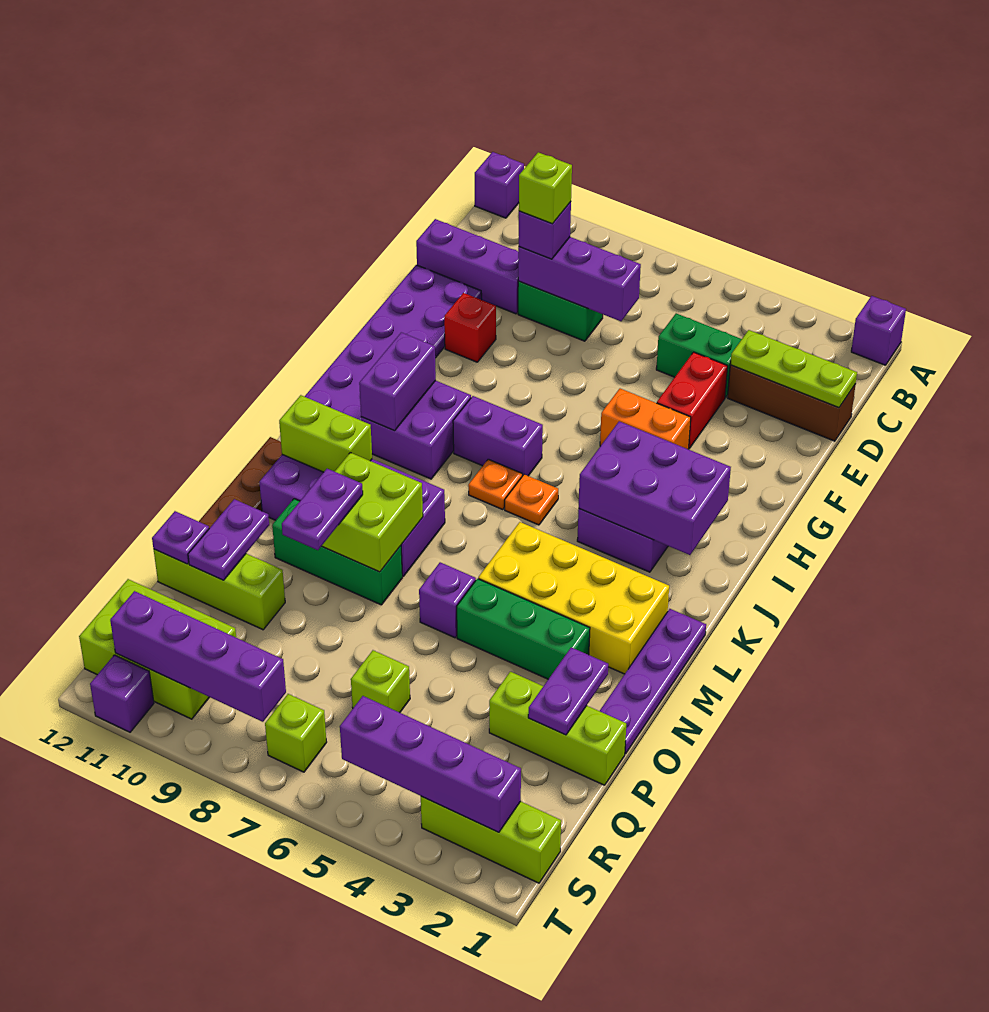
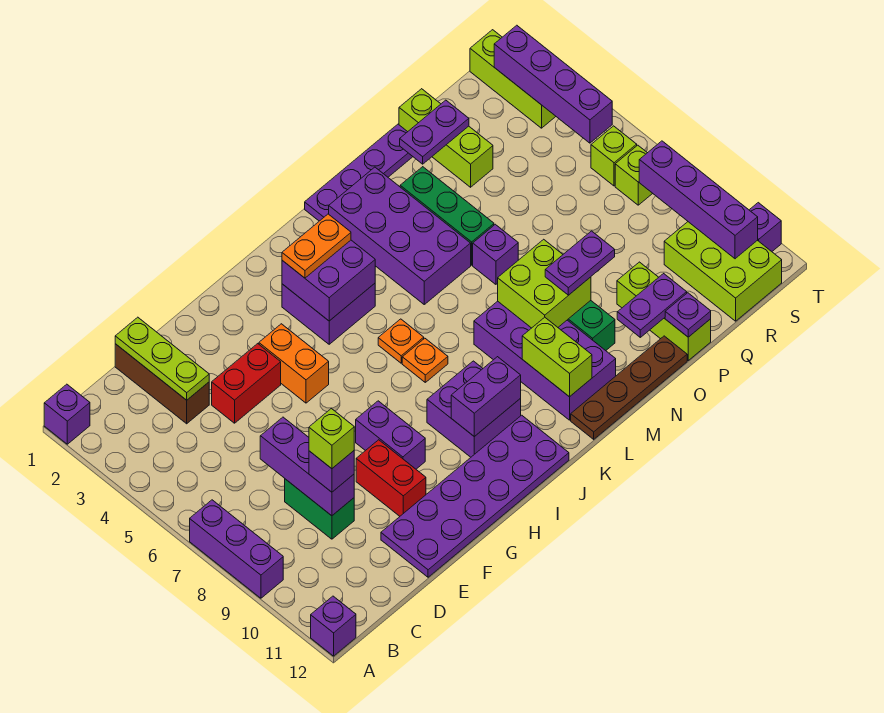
green 1x2 brick [656,313,742,397] -> none
purple 1x3 brick [416,219,518,314] -> purple 1x3 brick moved to [190,500,283,598]
red 1x1 brick [444,293,496,362] -> red 1x2 brick [356,440,426,516]
purple 2x3 brick [579,421,731,555] -> purple 2x2 brick [282,240,375,321]
none -> orange 1x2 plate [282,214,351,278]
purple 1x2 brick [453,396,543,476] -> purple 1x2 brick moved to [356,401,425,469]
yellow 2x4 brick [478,522,669,674] -> purple 2x4 brick [329,167,471,304]
lime 1x1 brick [351,650,410,713] -> lime 1x1 brick moved to [591,126,637,186]

